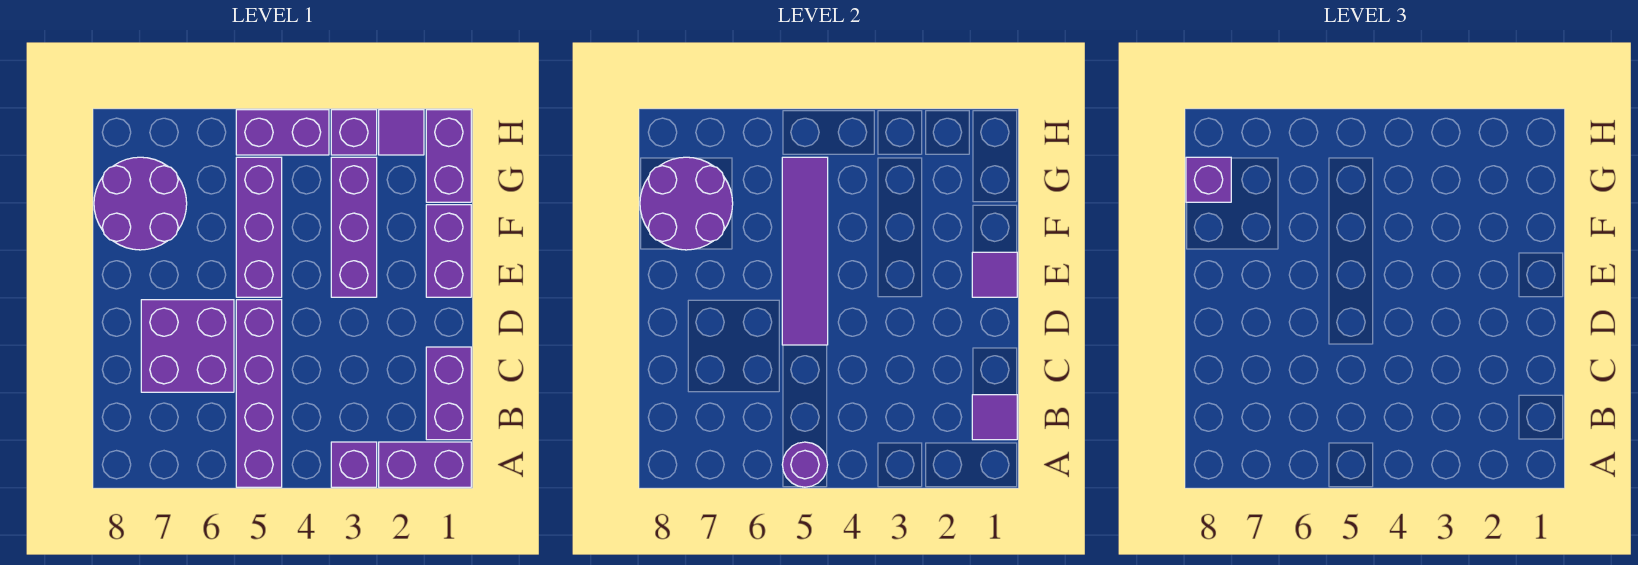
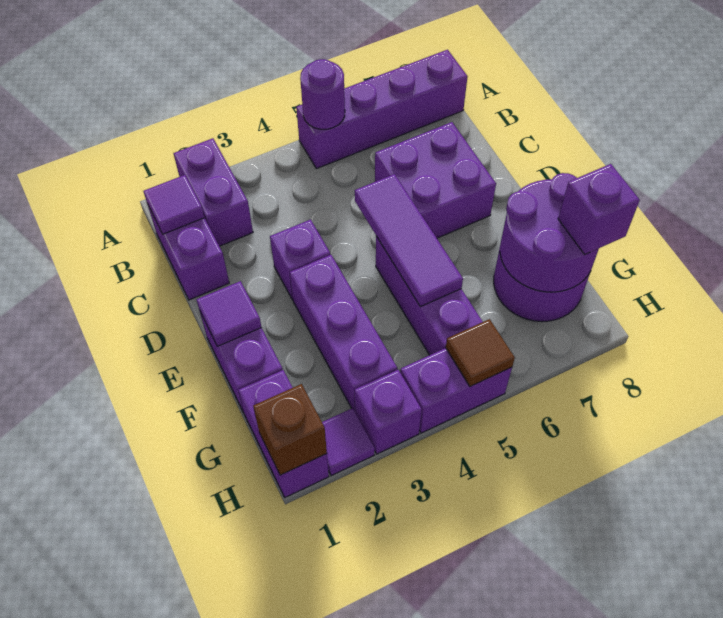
purple 1x2 brick [379,442,471,487] -> purple 1x2 brick turned to [173,138,253,246]
purple 1x1 brick [331,442,377,487] -> purple 1x1 brick moved to [270,220,330,300]
purple 1x4 brick [236,300,282,487] -> purple 1x4 brick turned to [296,50,468,169]
purple 1x4 tile [782,157,828,345] -> purple 1x3 tile [355,174,463,307]
none -> brown 1x1 brick [253,384,327,475]
none -> brown 1x1 tile [446,319,515,386]

